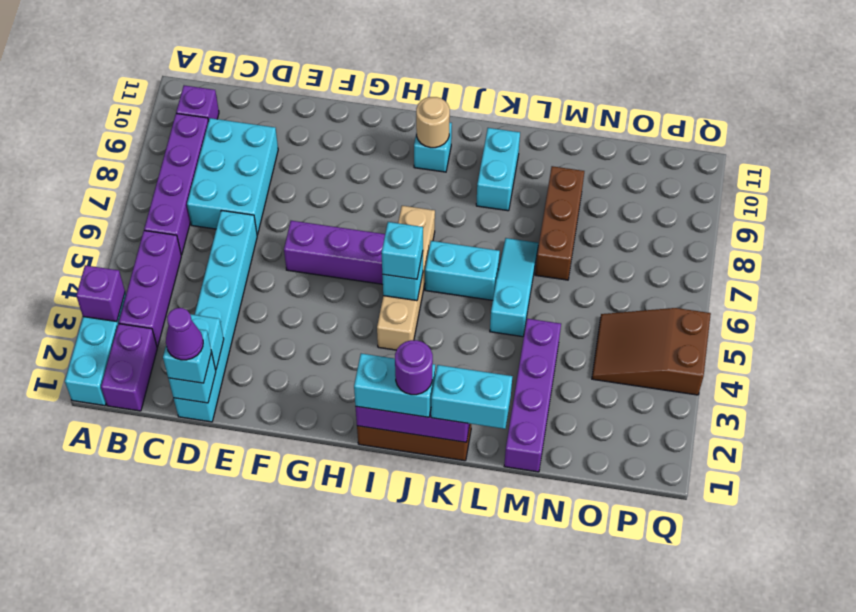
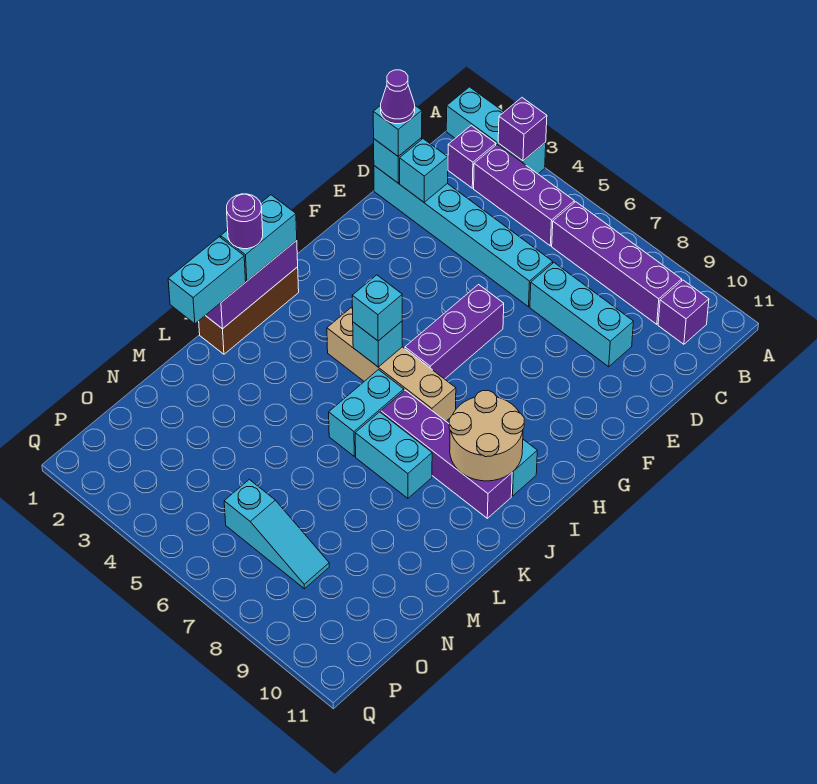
purple 1x2 brick [101,324,157,411] -> purple 1x1 brick [448,125,496,188]
cyan 2x3 brick [187,118,278,235] -> cyan 1x3 brick [530,263,633,367]
tan 1x1 round brick [416,97,450,148] -> tan 2x2 round brick [449,391,524,481]
cyan 1x2 brick [476,128,520,211] -> cyan 1x2 brick moved to [355,412,432,498]
cyan 1x3 slope [490,238,538,337] -> cyan 1x3 slope moved to [224,479,329,589]
purple 1x4 brick [504,319,561,472] -> purple 1x4 brick moved to [381,390,512,518]
brown 1x3 brick [535,166,584,280] -> none
brown 2x3 slope [592,308,711,395] -> none

